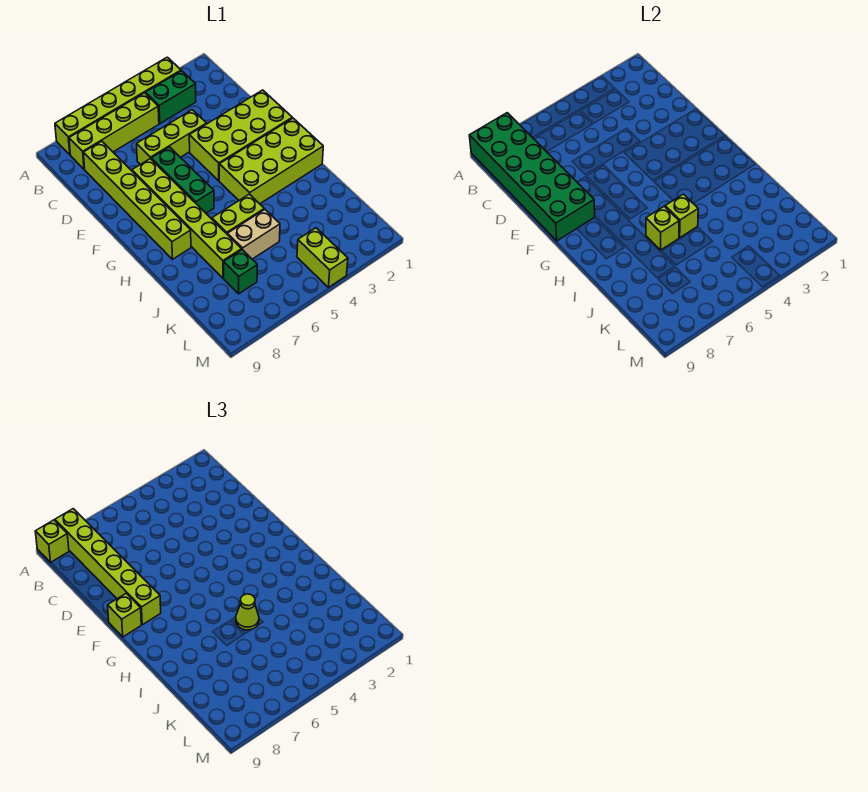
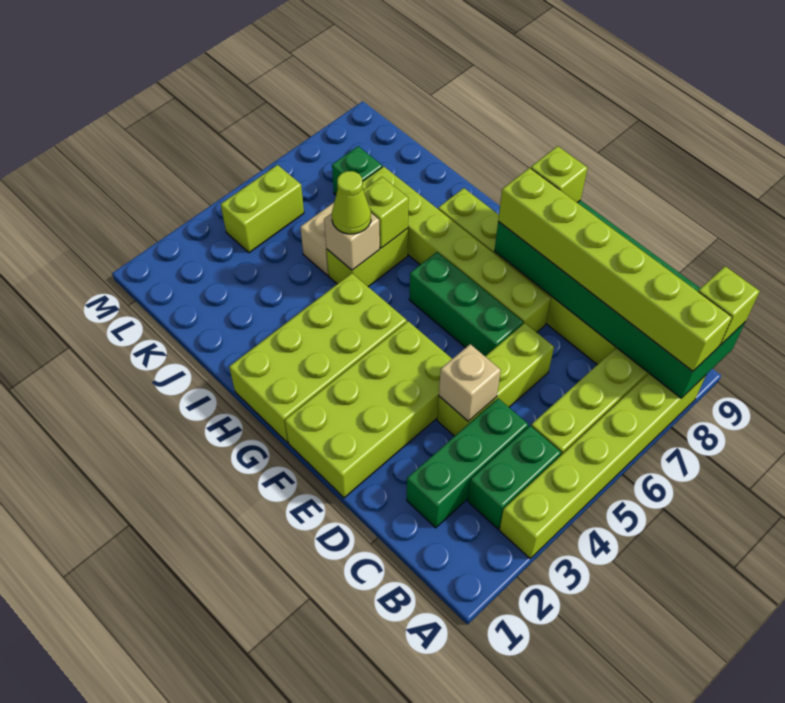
none -> green 1x3 brick [407,398,528,528]
none -> tan 1x1 brick [439,344,501,421]
lime 1x1 brick [665,194,698,238] -> tan 1x1 brick [324,213,380,270]
lime 1x2 brick [297,228,348,287] -> lime 1x2 brick turned to [221,165,304,253]

